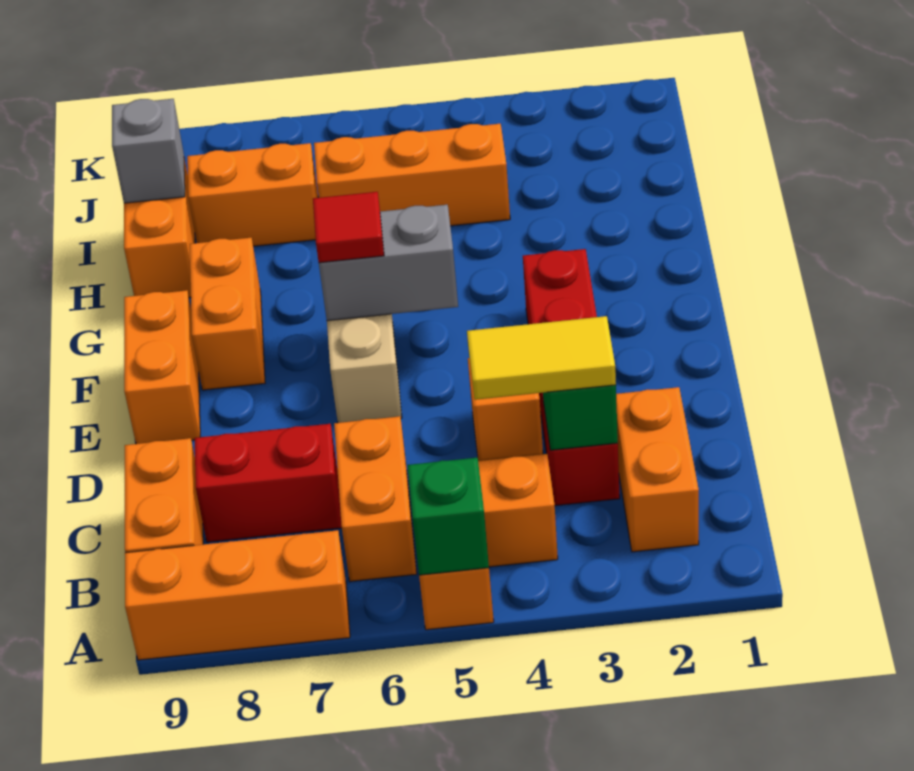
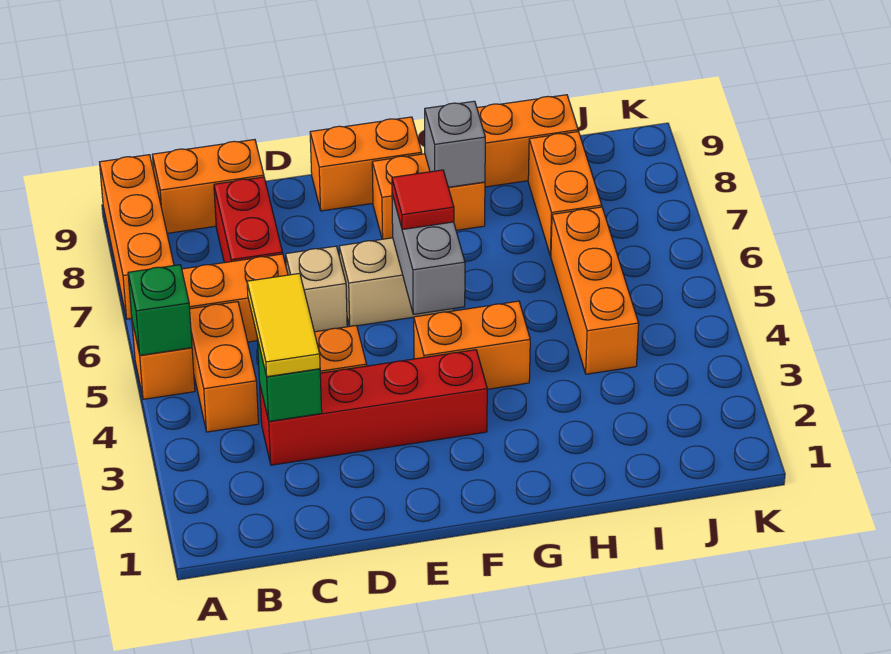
orange 1x2 brick [616,387,699,552] -> orange 1x2 brick moved to [414,301,530,389]
none -> tan 1x1 brick [286,246,347,332]
grey 1x1 brick [112,99,185,203] -> grey 1x1 brick moved to [425,101,485,187]

